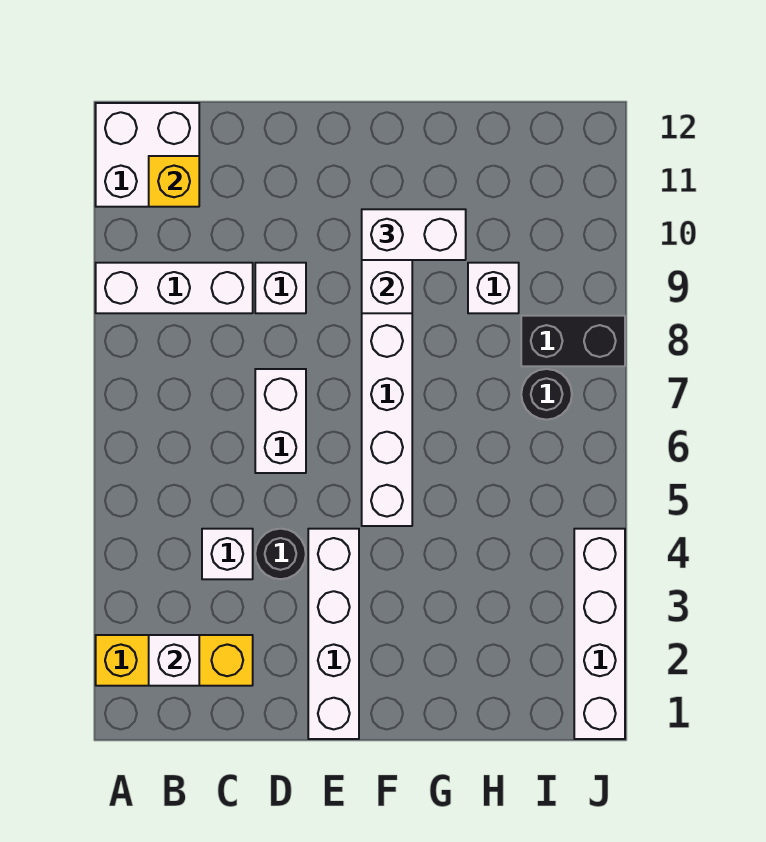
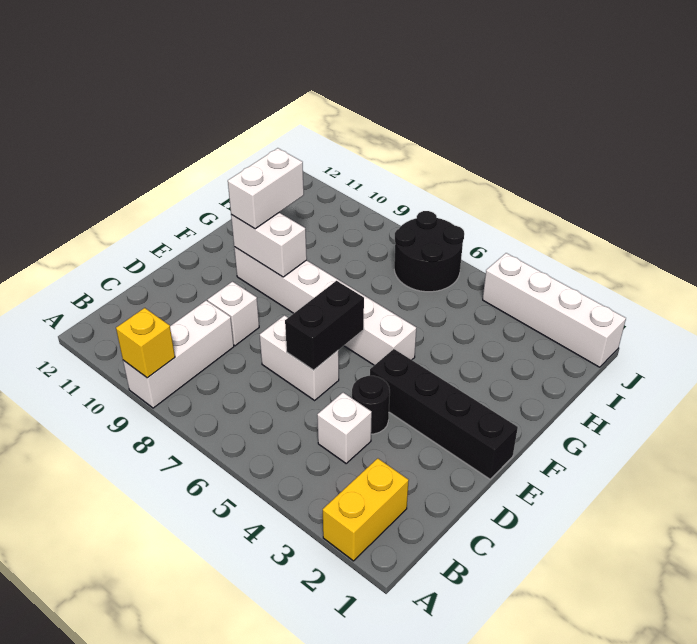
yellow 1x3 brick [96,635,253,686] -> yellow 1x2 brick [323,458,409,561]
white 2x2 brick [96,103,199,207] -> none
white 1x1 brick [149,635,199,686] -> none
yellow 1x1 brick [149,156,199,207] -> yellow 1x1 brick moved to [116,308,175,378]
white 1x4 brick [308,529,359,739] -> black 1x4 brick [370,349,518,479]
white 1x1 brick [468,263,519,313] -> none
black 1x1 round brick [521,369,572,420] -> black 2x2 round brick [394,211,464,292]
black 1x2 brick [521,316,625,366] -> black 1x2 brick moved to [285,281,364,370]

